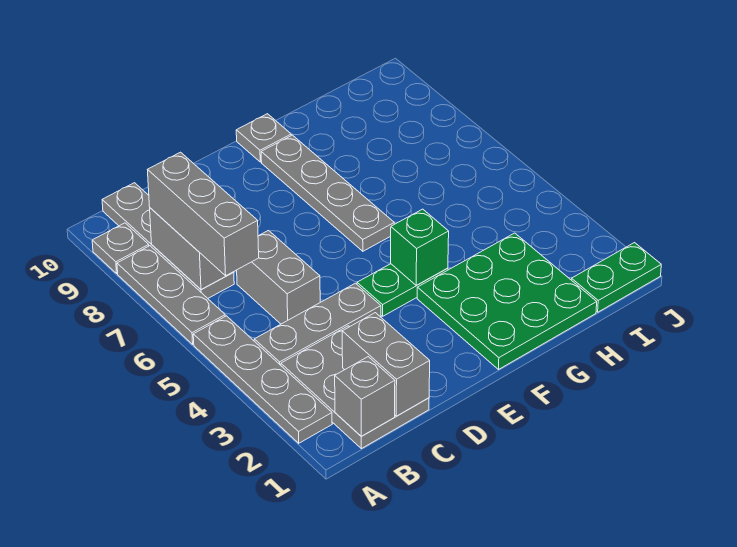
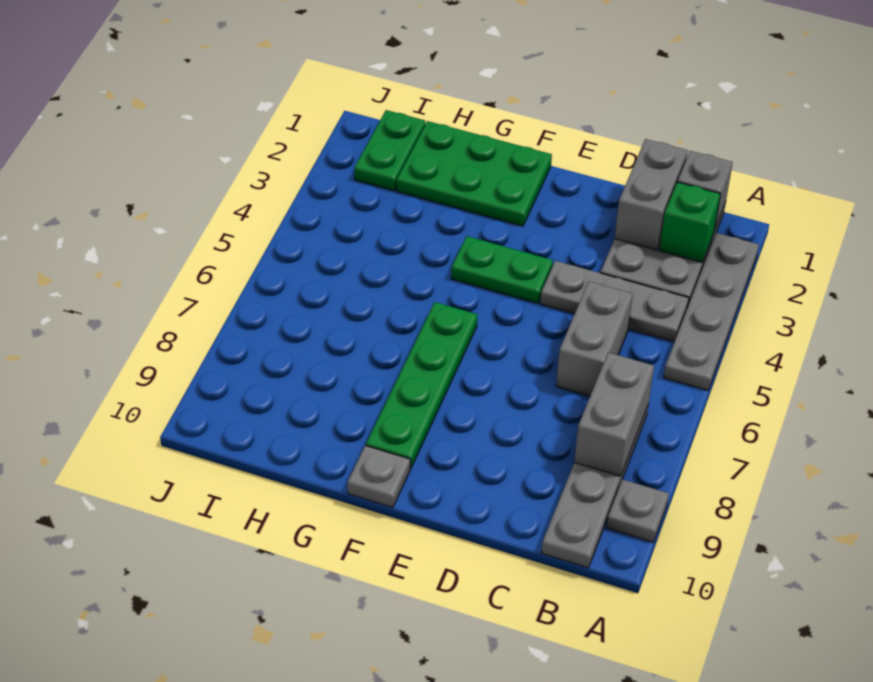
grey 1x3 plate [117,246,225,344] -> none
grey 1x3 brick [148,152,259,276] -> none
green 3x3 plate [417,233,597,370] -> green 2x3 plate [397,121,552,226]
green 1x1 brick [391,209,449,285] -> green 1x1 brick moved to [659,182,720,262]
grey 1x4 plate [261,135,394,251] -> green 1x4 plate [366,302,477,469]
green 1x2 plate [571,243,661,312] -> green 1x2 plate turned to [354,110,425,191]

